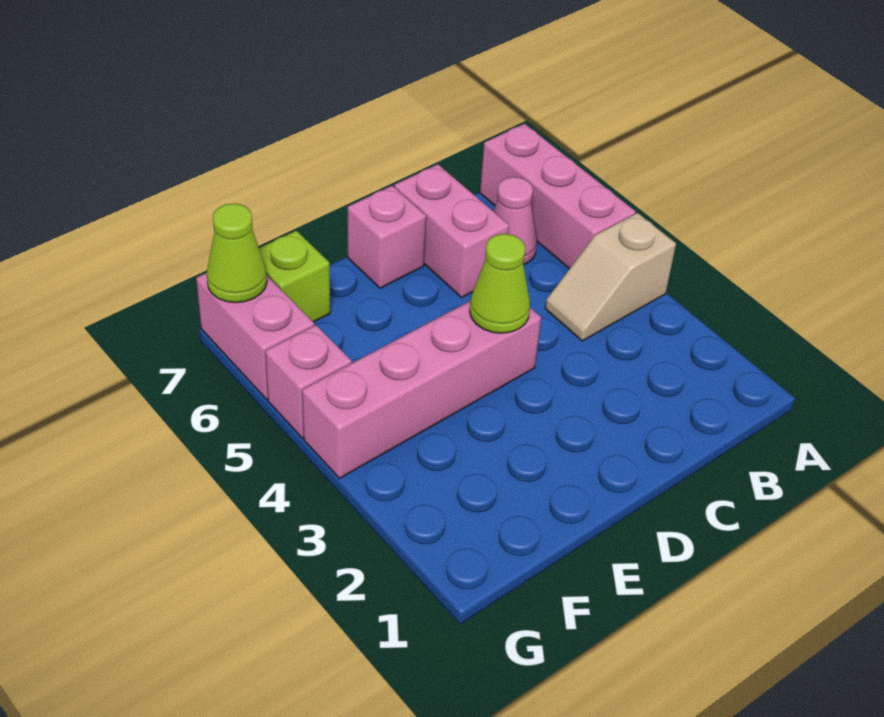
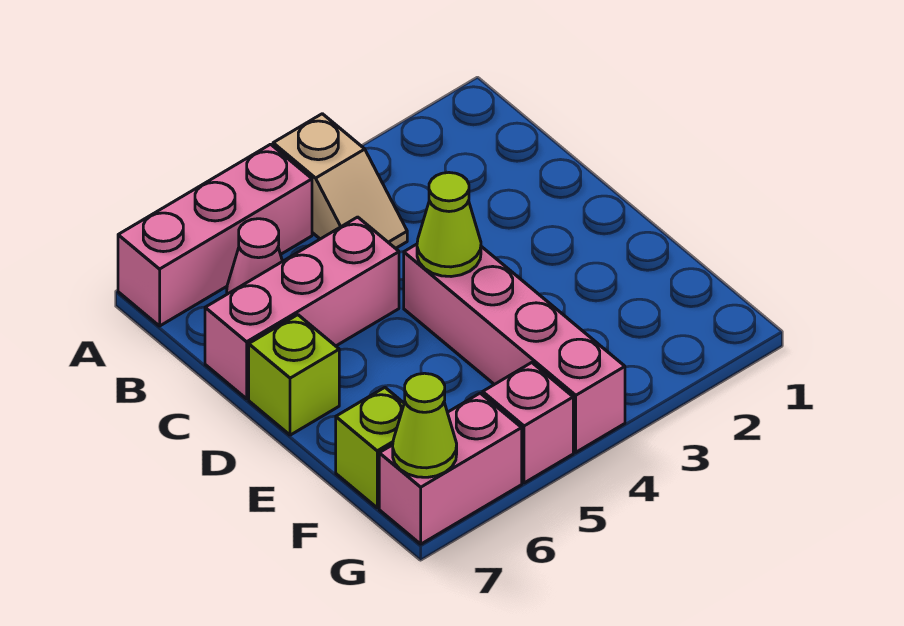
pink 1x2 brick [395,164,509,298] -> pink 1x3 brick [205,217,399,399]
pink 1x1 brick [348,186,426,288] -> lime 1x1 brick [249,315,339,435]

